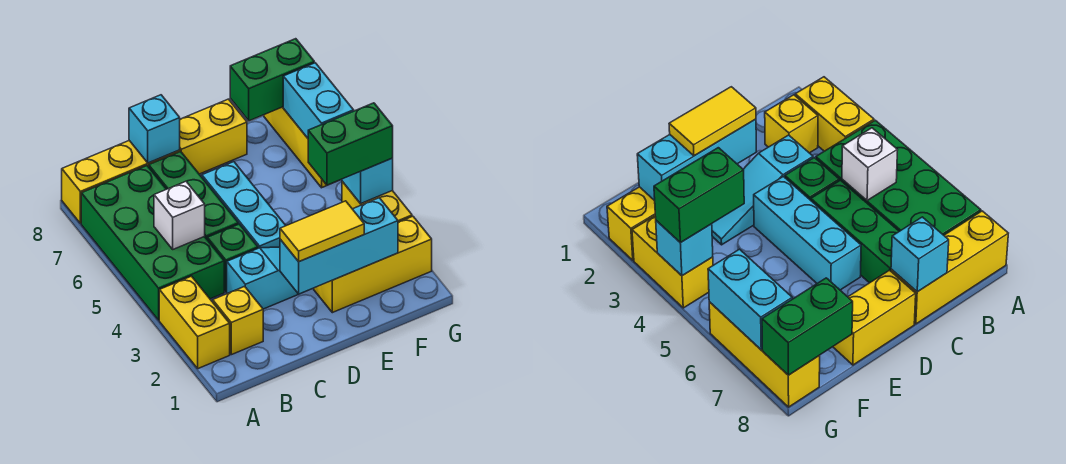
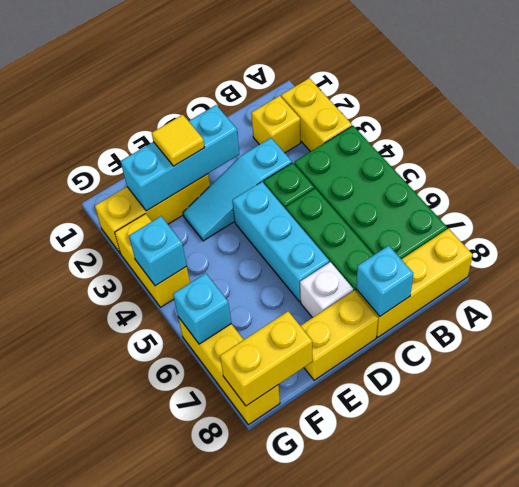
white 1x1 brick [154,181,205,249] -> white 1x1 brick moved to [300,262,353,318]
yellow 1x2 tile [280,201,364,262] -> yellow 1x1 tile [152,115,205,166]
green 1x2 brick [308,103,393,185] -> none
green 1x2 brick [230,39,314,121] -> yellow 1x2 brick [220,311,312,406]
cyan 1x2 brick [283,63,354,138] -> cyan 1x1 brick [173,273,231,344]

